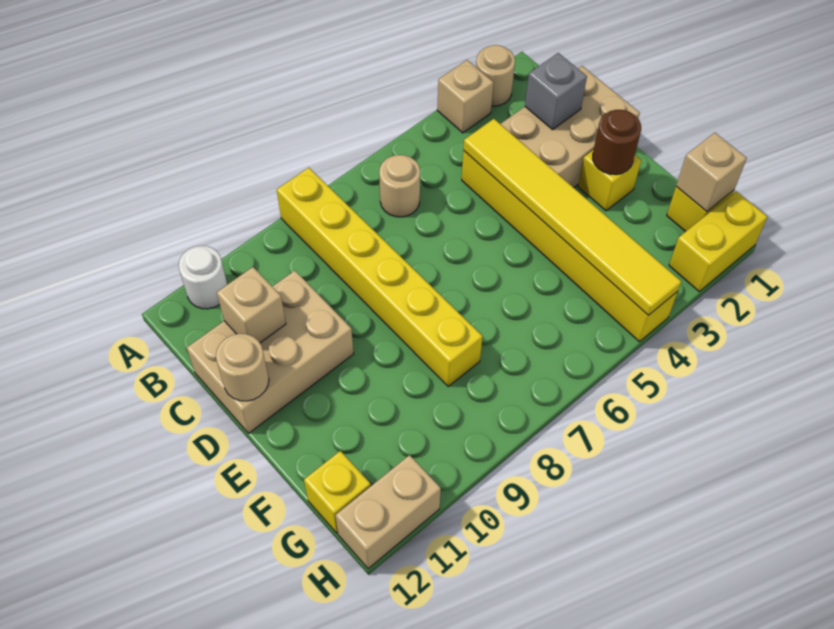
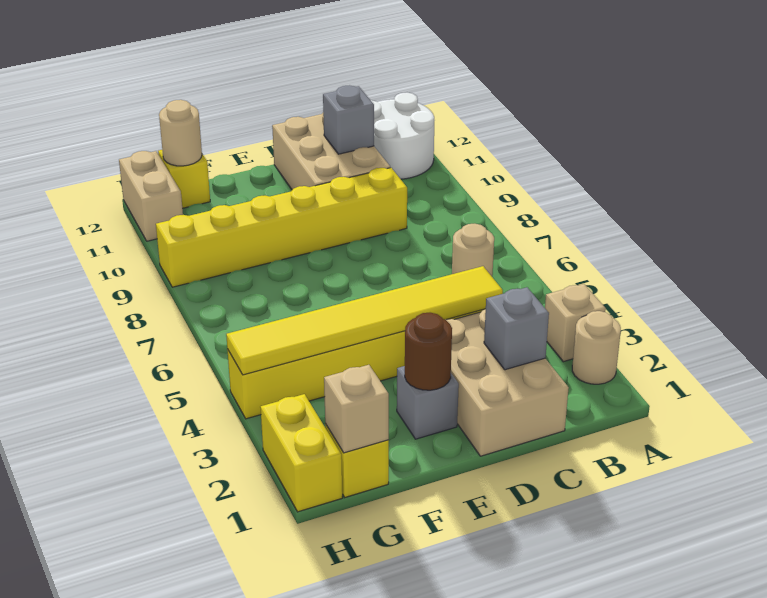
yellow 1x6 brick [277,168,483,386] -> yellow 1x6 brick moved to [156,168,407,287]
white 1x1 round brick [179,246,227,309] -> white 2x2 round brick [371,93,434,179]
tan 1x1 brick [217,267,286,343] -> grey 1x1 brick [323,85,374,154]
tan 1x1 round brick [216,334,269,401] -> tan 1x1 round brick moved to [159,100,202,166]
yellow 1x1 brick [578,150,641,211] -> grey 1x1 brick [397,366,459,439]

